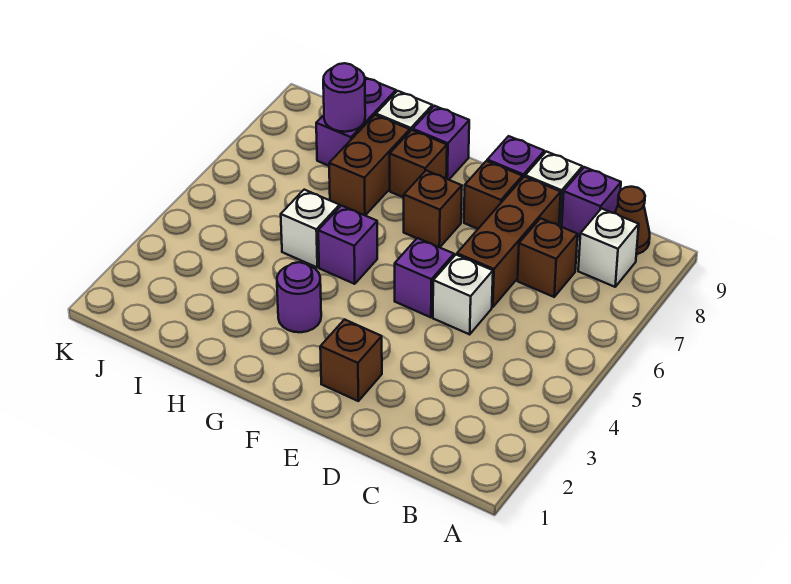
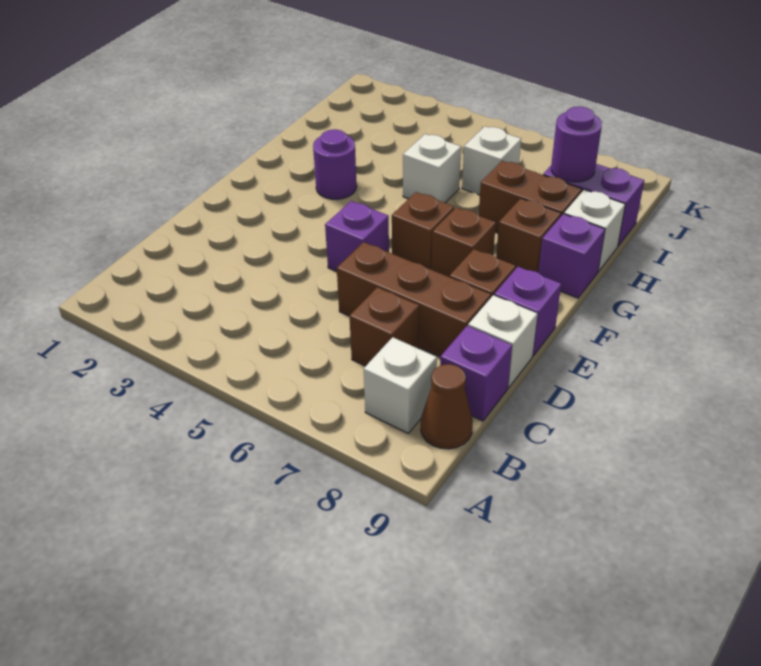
white 1x1 brick [433,255,493,334] -> white 1x1 brick moved to [462,126,521,195]
brown 1x1 brick [320,319,382,401] -> brown 1x1 brick moved to [392,192,454,270]
purple 1x1 brick [318,206,377,284] -> none

